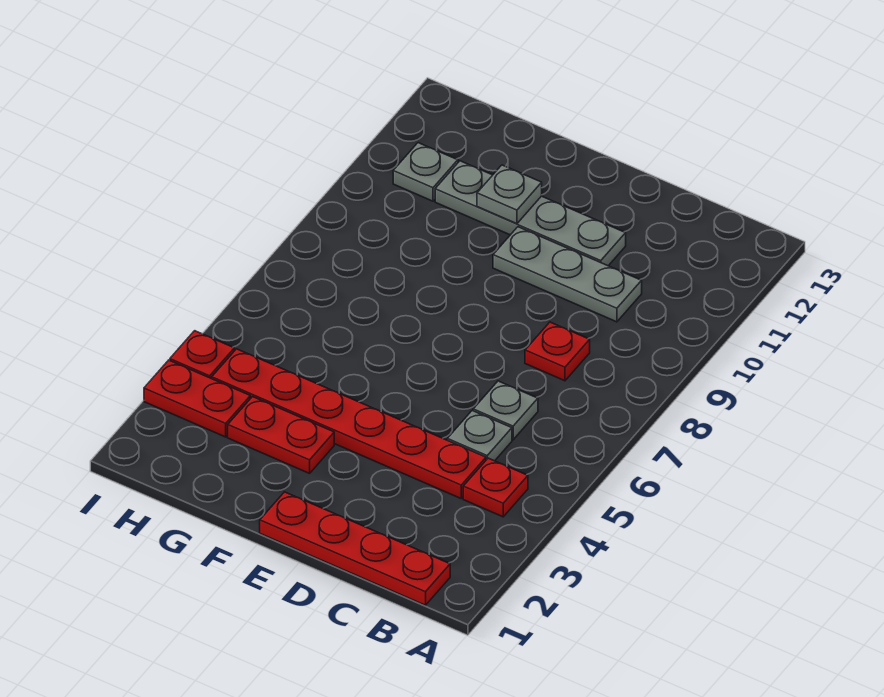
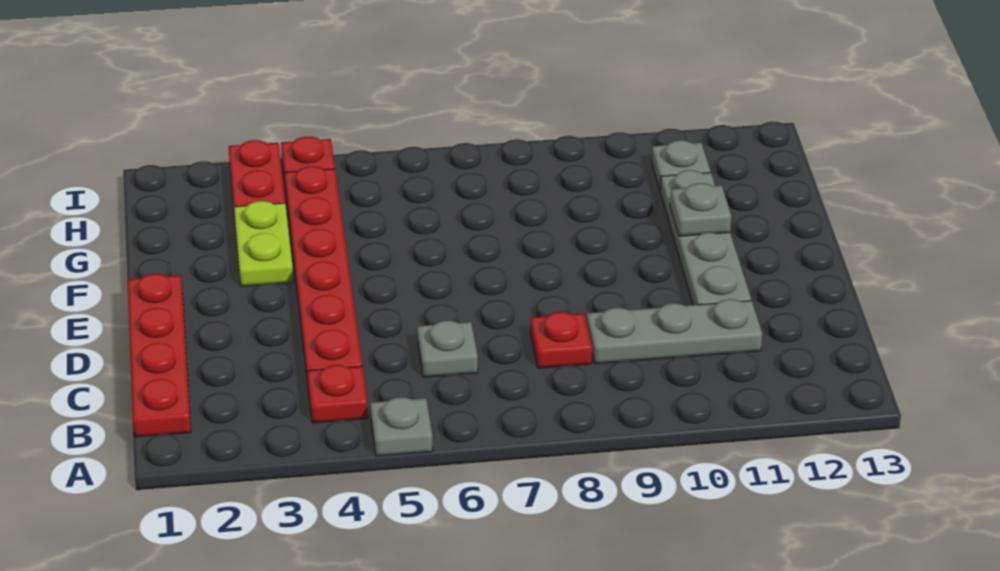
grey 1x1 plate [447,411,512,461] -> grey 1x1 plate moved to [370,397,433,456]
grey 1x3 plate [493,227,642,322] -> grey 1x3 plate turned to [587,299,762,364]
red 1x2 plate [228,397,334,473] -> lime 1x2 plate [234,201,293,286]

